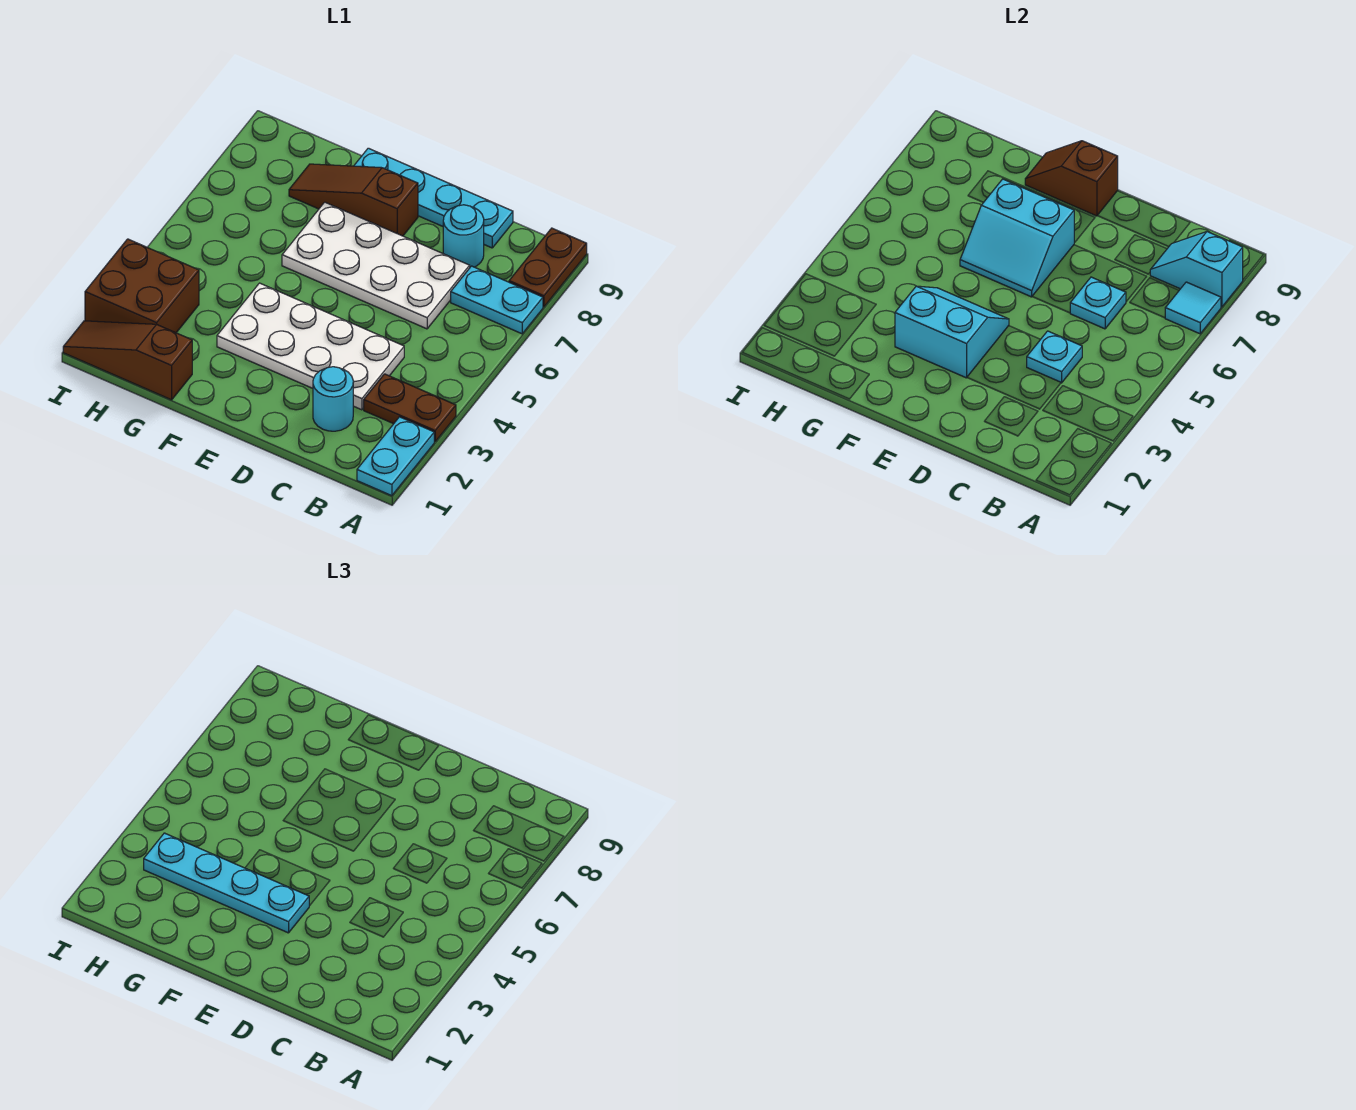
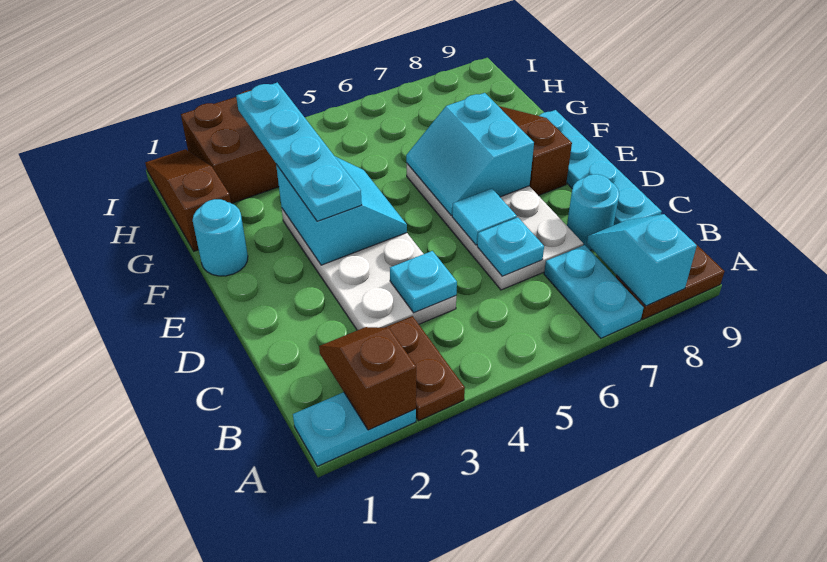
cyan 1x1 tile [1165,282,1221,334] -> cyan 1x1 tile moved to [452,189,517,245]
cyan 1x1 round brick [313,367,353,431] -> cyan 1x1 round brick moved to [193,199,248,276]
brown 1x2 slope [1025,141,1118,216] -> brown 1x2 slope moved to [319,327,416,430]

